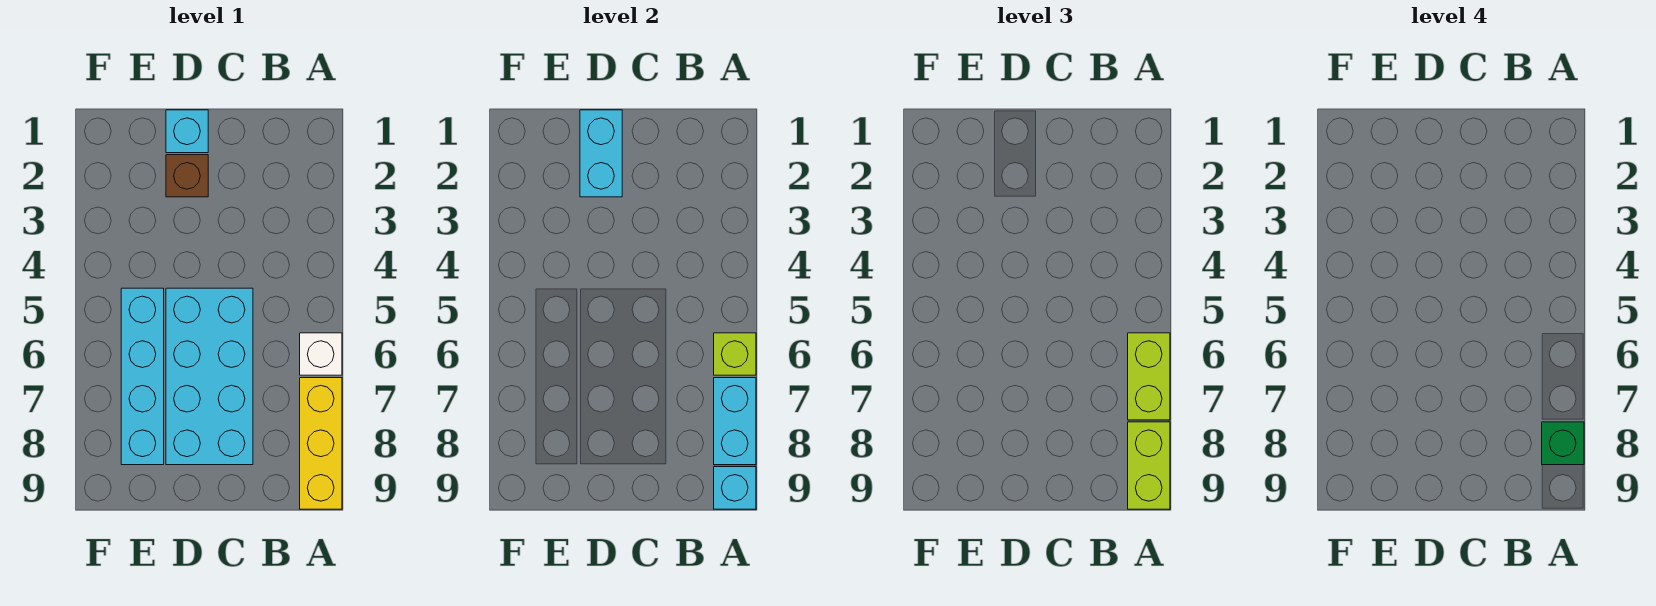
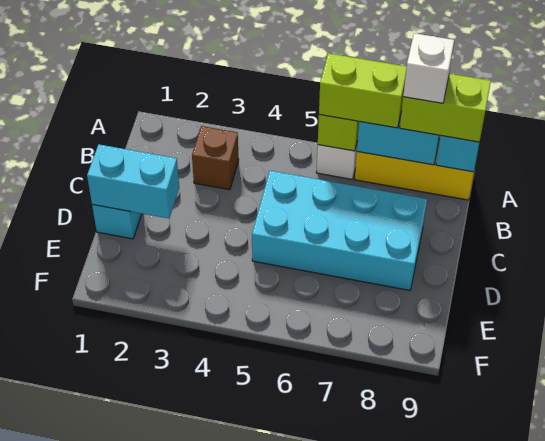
green 1x1 brick [1542,422,1584,465] -> white 1x1 brick [403,33,454,103]
brown 1x1 brick [166,155,208,197] -> brown 1x1 brick moved to [192,126,239,190]
cyan 1x4 brick [121,288,164,465] -> none

